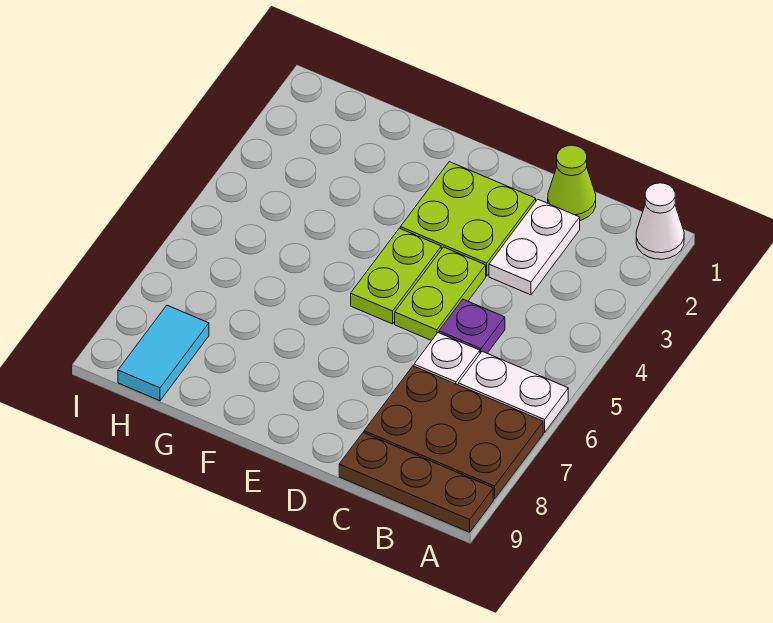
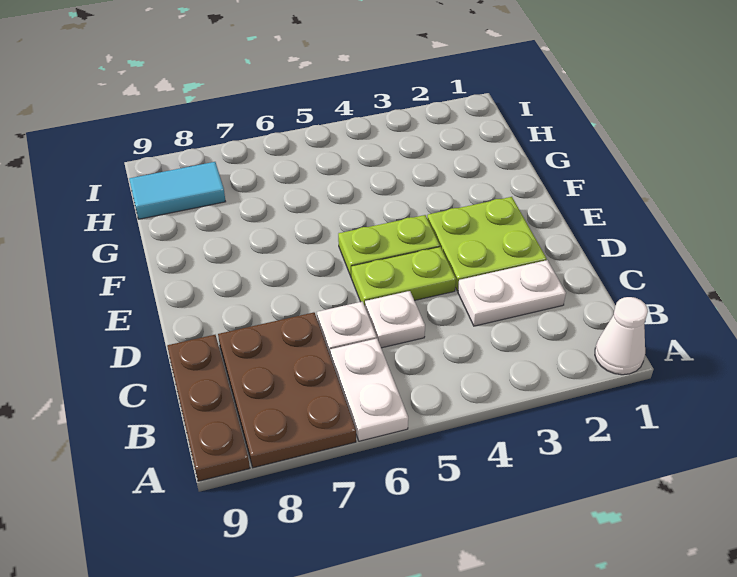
lime 1x1 cone [548,145,596,220] -> none
purple 1x1 plate [439,299,505,353] -> white 1x1 plate [365,291,425,348]

